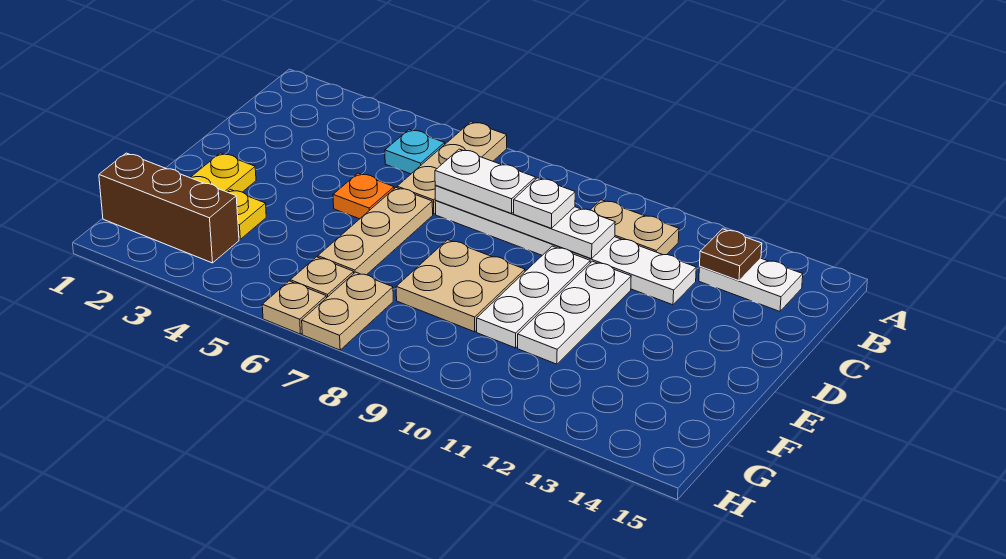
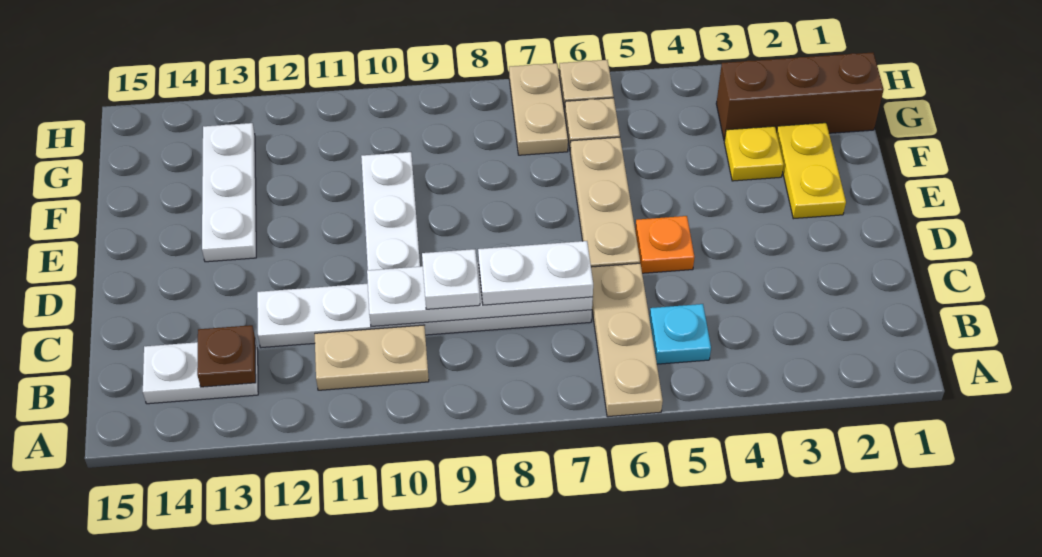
white 1x3 plate [518,261,631,364] -> white 1x3 plate moved to [202,123,256,262]
tan 2x2 plate [396,240,525,332] -> none

